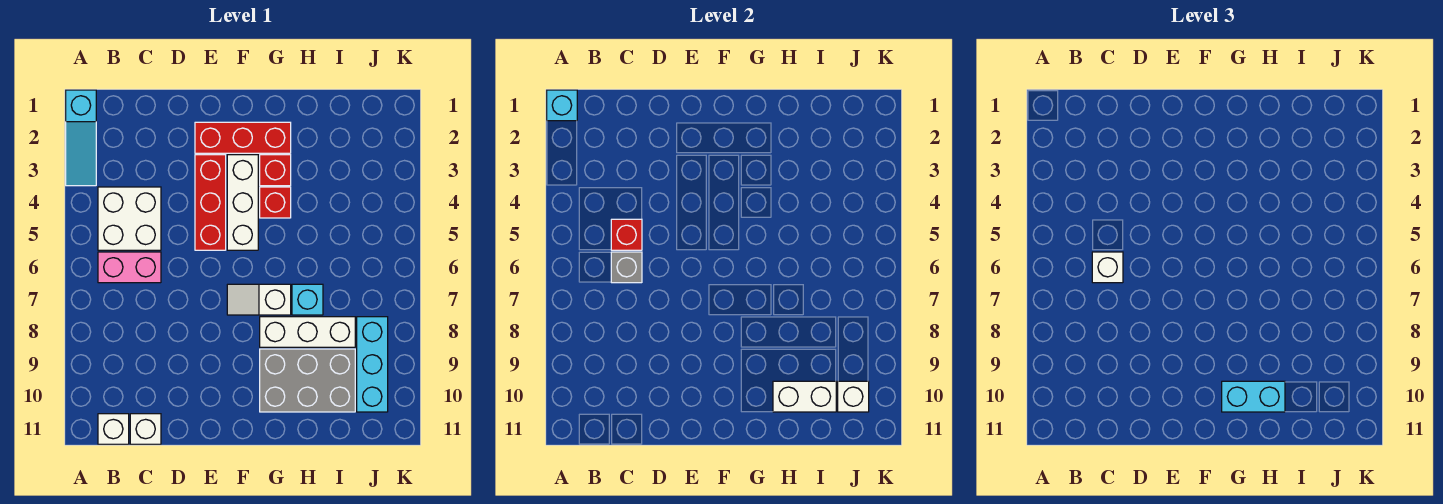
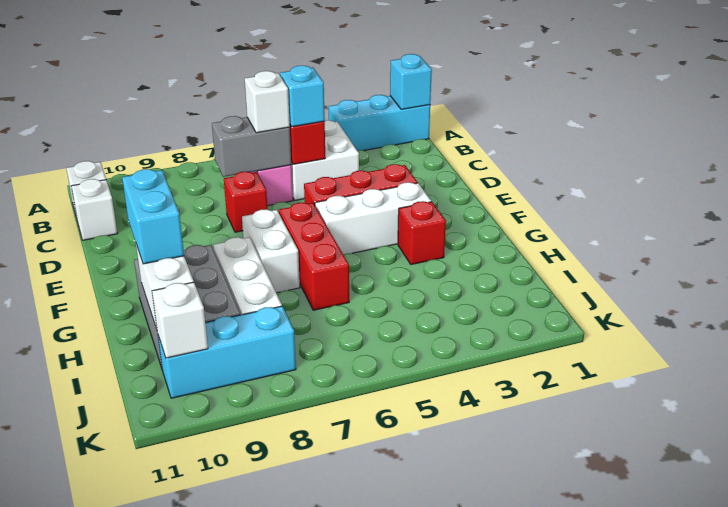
cyan 1x3 slope [66,90,96,186] -> cyan 1x3 brick [329,95,430,151]
grey 1x1 brick [611,252,642,283] -> grey 1x2 brick [212,116,291,177]
red 1x3 brick [195,122,291,153] -> red 1x3 brick moved to [279,203,349,310]
white 1x2 slope [227,284,291,315] -> white 1x2 brick [242,209,300,293]
red 1x1 brick [260,187,291,218] -> red 1x1 brick moved to [224,172,268,232]
cyan 1x1 brick [292,284,323,315] -> cyan 1x1 brick moved to [280,66,325,127]

